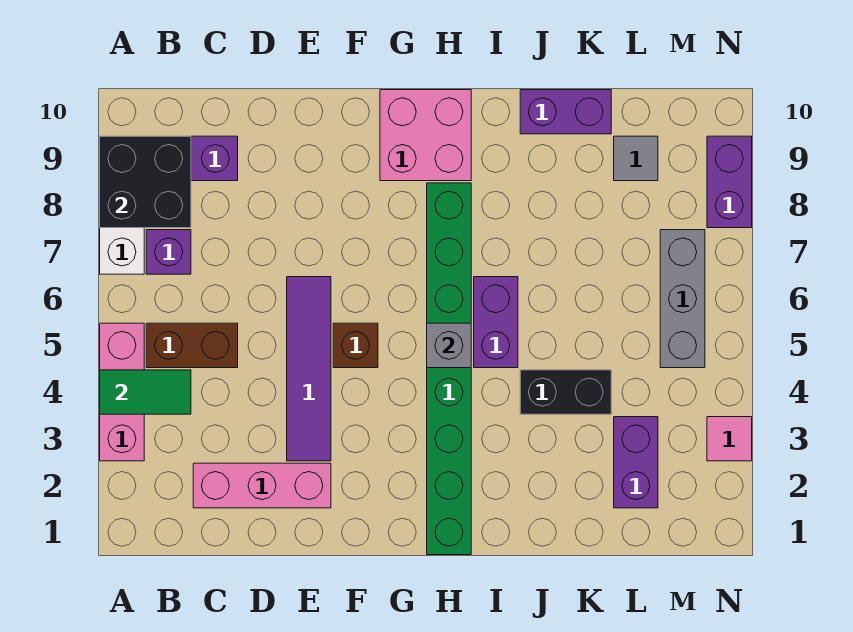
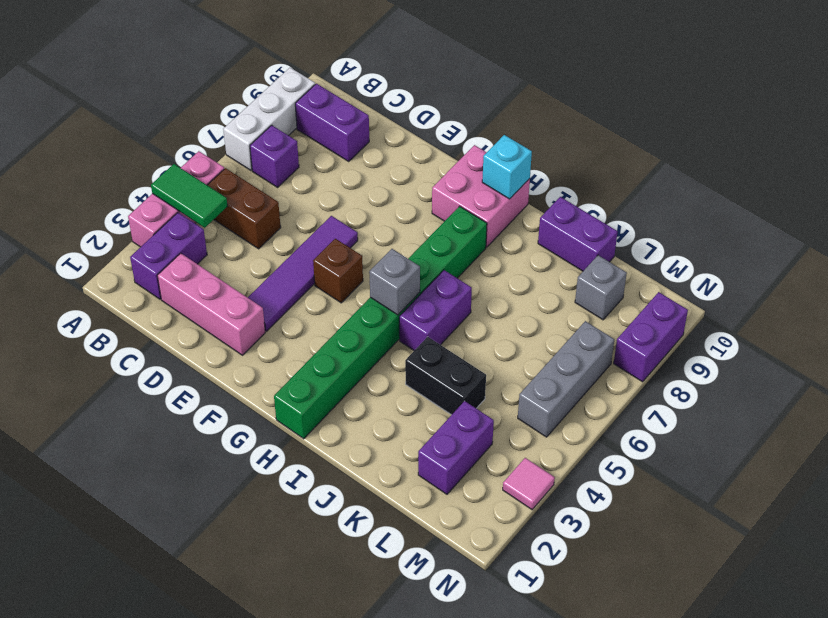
black 2x2 brick [100,136,191,228] -> none
none -> purple 1x2 brick [130,213,207,299]
none -> cyan 1x1 brick [482,135,532,199]
grey 1x1 tile [614,136,658,181] -> grey 1x1 brick [575,255,627,320]

